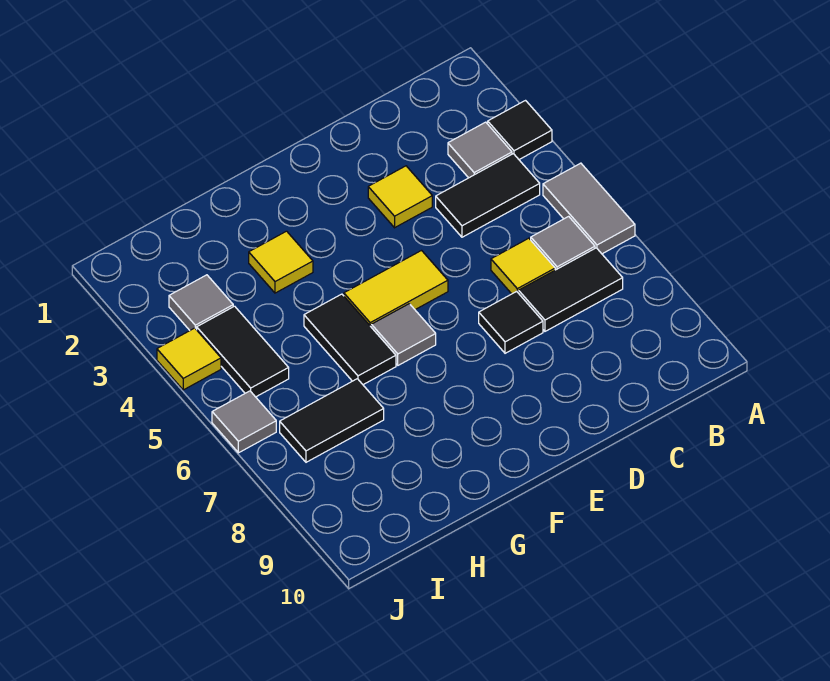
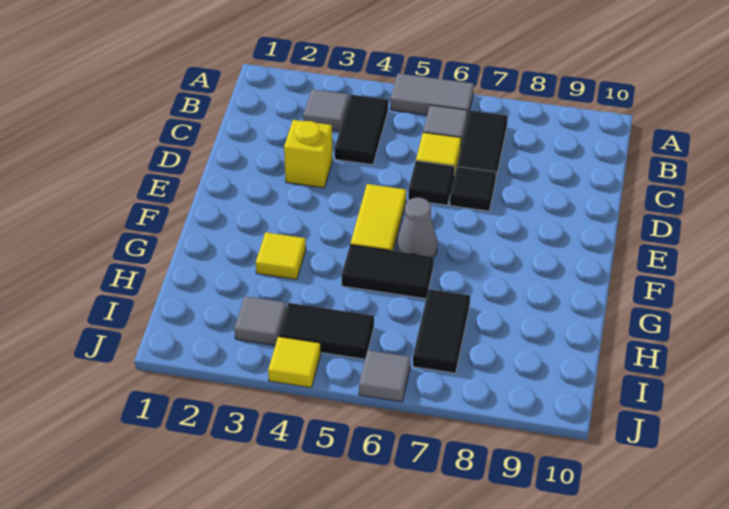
black 1x1 tile [488,101,552,159] -> black 1x1 tile moved to [408,161,455,205]
yellow 1x1 tile [368,166,432,228] -> yellow 1x1 brick [284,120,333,188]
grey 1x1 tile [371,304,436,365] -> grey 1x1 cone [397,198,437,257]

